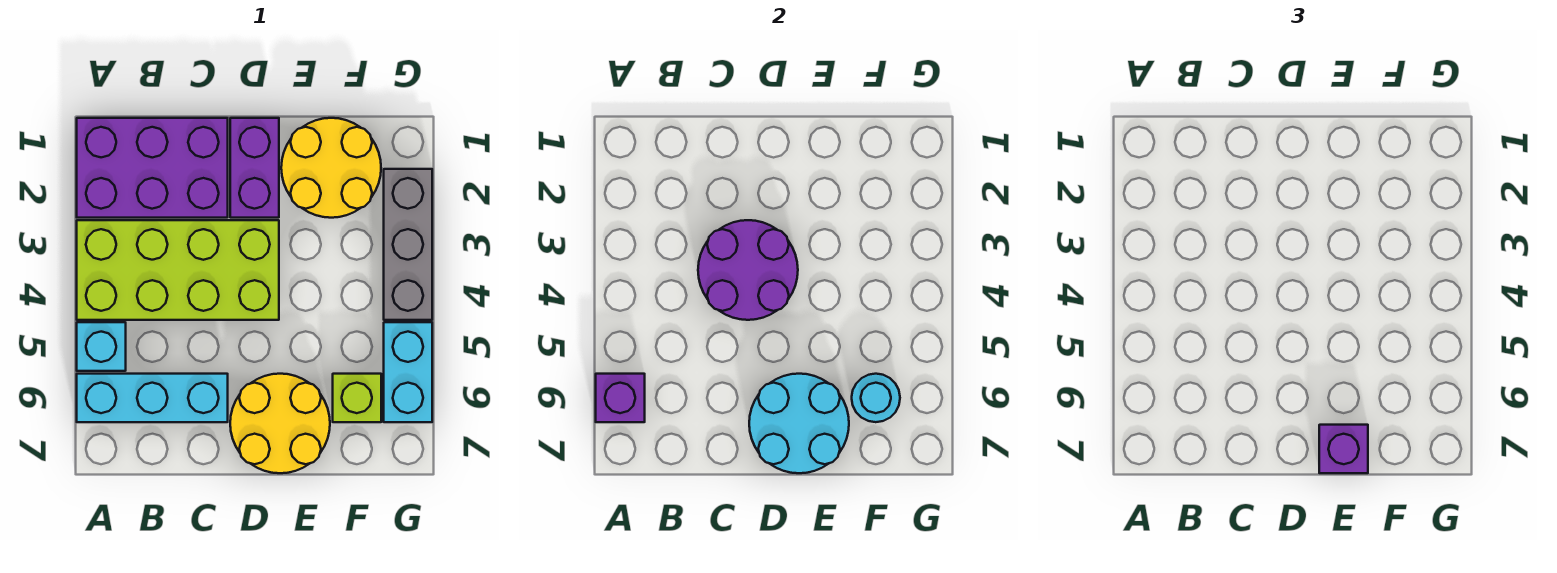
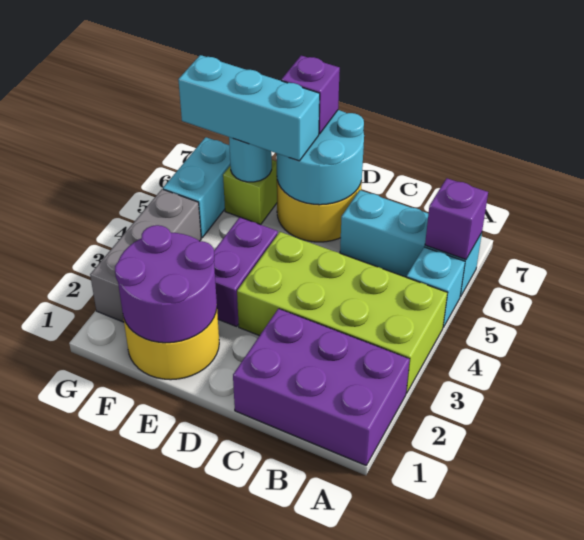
purple 2x2 round brick [698,220,798,320] -> purple 2x2 round brick moved to [115,225,217,343]
purple 1x2 brick [230,118,279,218] -> purple 1x2 brick moved to [214,217,278,326]
none -> cyan 1x3 brick [178,55,320,161]

